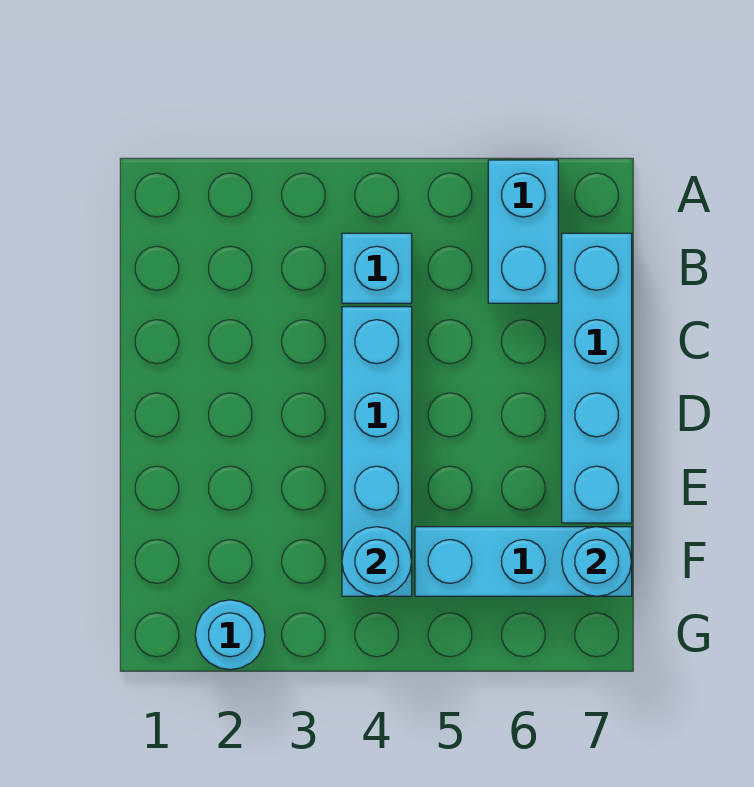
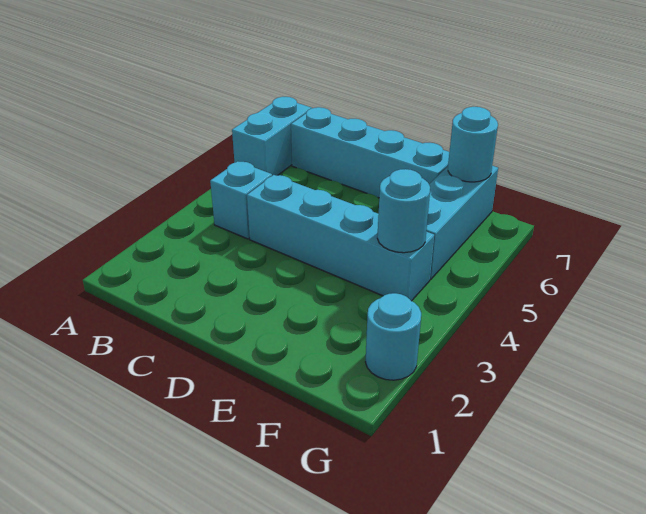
cyan 1x2 brick [488,160,558,303] -> cyan 1x2 brick turned to [232,97,312,176]

